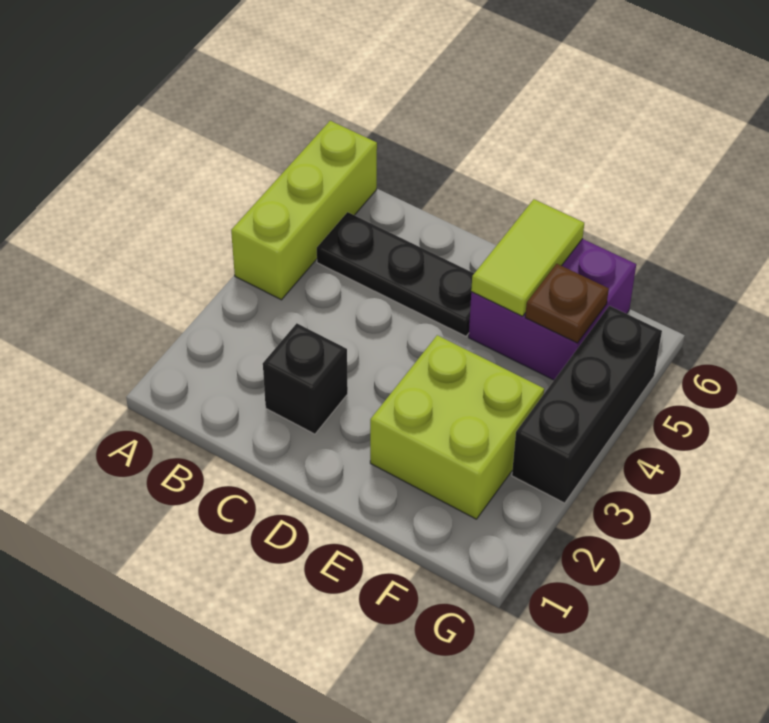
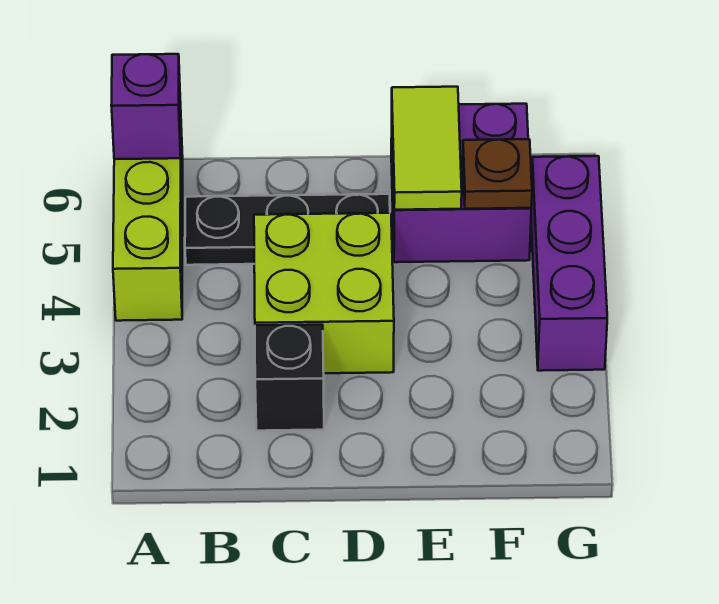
none -> purple 1x1 brick [111,54,181,159]
lime 2x2 brick [370,335,544,519] -> lime 2x2 brick moved to [254,213,394,373]
black 1x3 brick [512,306,662,503] -> purple 1x3 brick [531,156,607,371]

